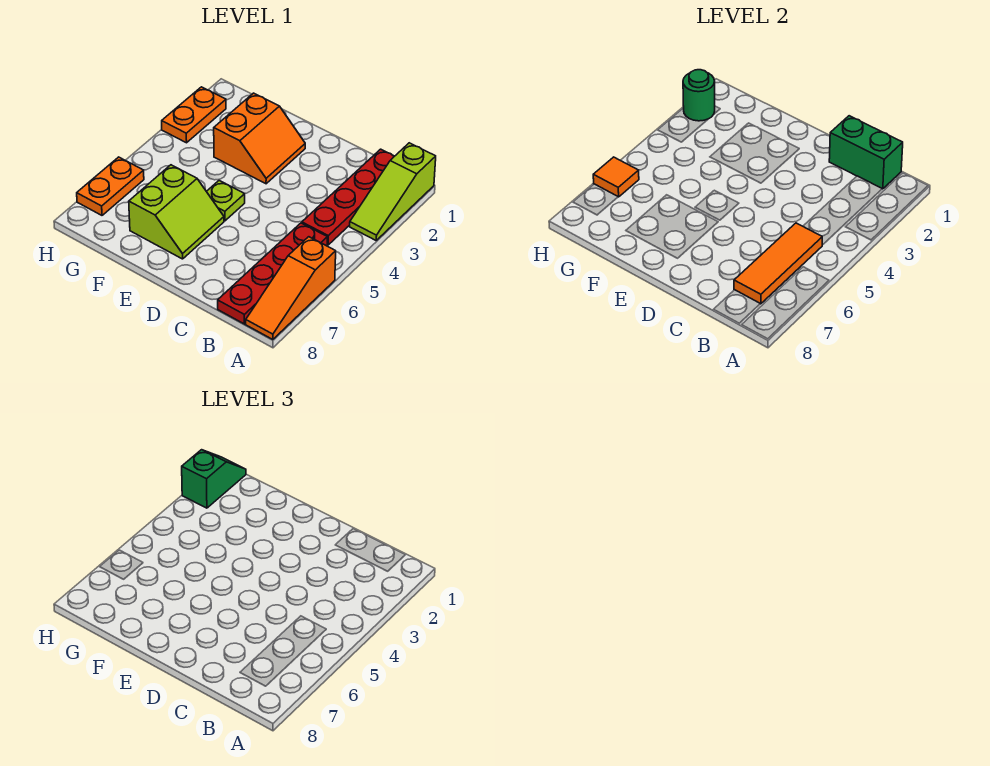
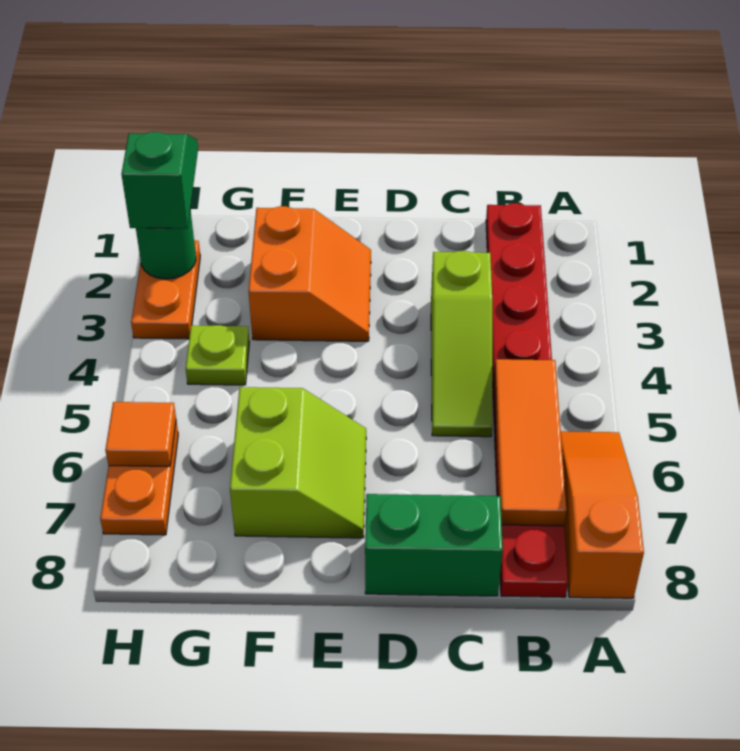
lime 1x3 slope [350,143,436,240] -> lime 1x3 slope moved to [431,251,492,437]
orange 1x3 slope [246,237,336,340] -> orange 1x3 slope turned to [561,431,644,598]
green 1x2 brick [829,116,903,189] -> green 1x2 brick moved to [365,494,503,596]
lime 1x1 plate [206,181,245,221] -> lime 1x1 plate moved to [186,325,249,385]

